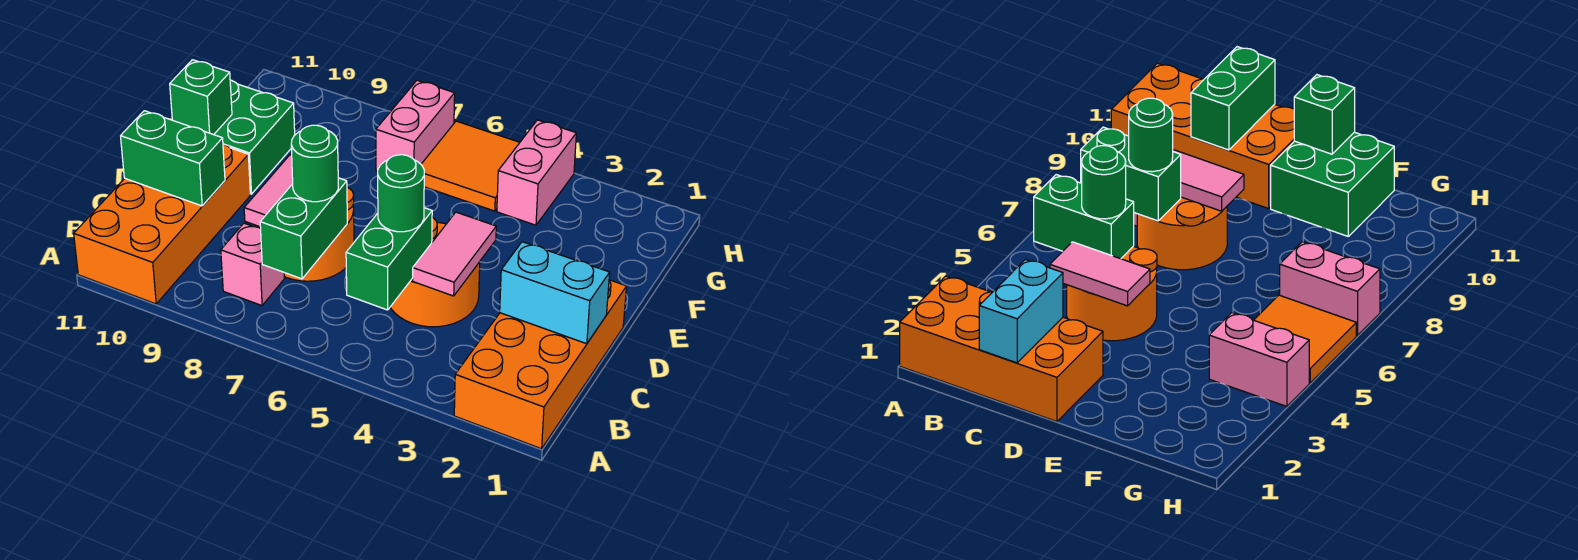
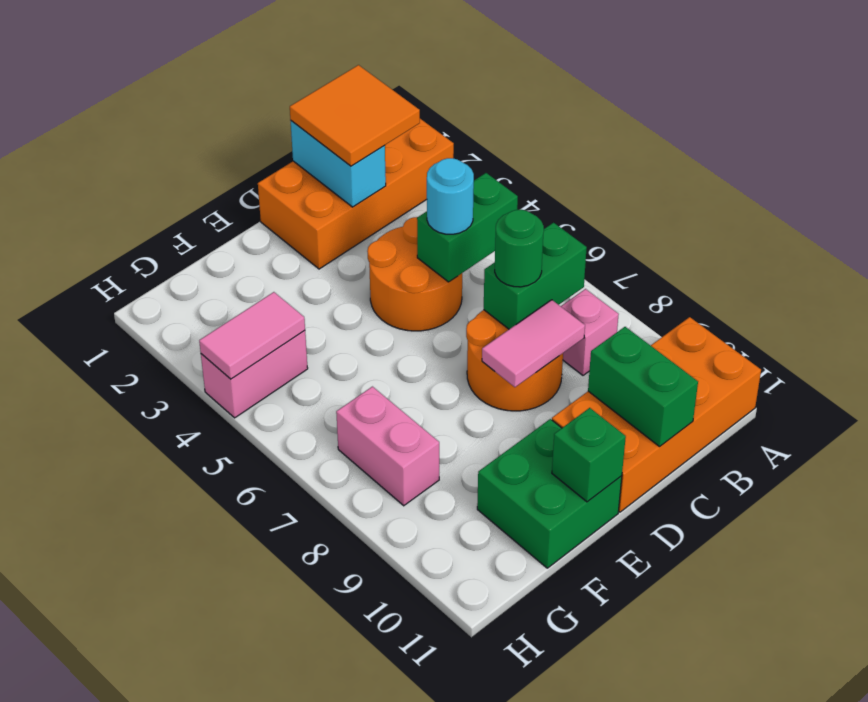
pink 1x2 tile [413,212,496,296] -> pink 1x2 tile moved to [199,292,305,379]
green 1x1 round brick [378,155,424,232] -> cyan 1x1 round brick [427,158,474,234]
orange 2x2 tile [421,121,520,211] -> orange 2x2 tile moved to [290,65,420,166]
pink 1x2 brick [376,80,455,171] -> pink 1x2 brick turned to [336,387,439,506]

